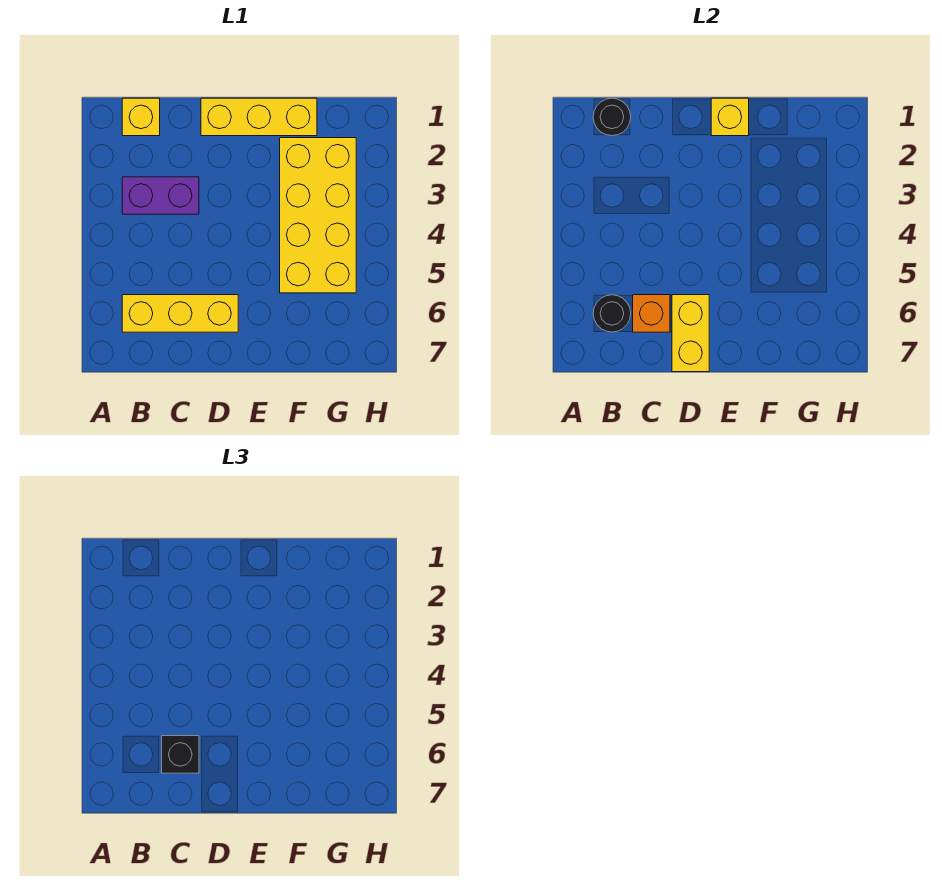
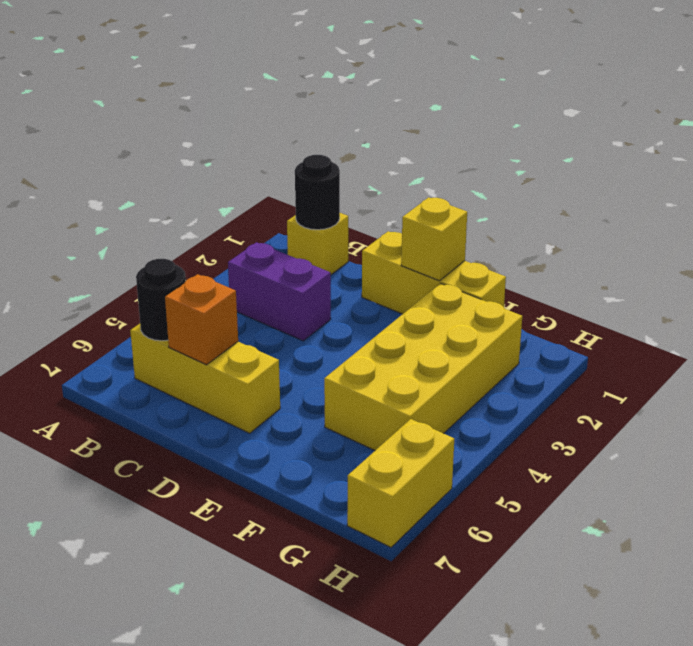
black 1x1 brick [162,736,199,773] -> none
yellow 1x2 brick [672,295,709,372] -> yellow 1x2 brick moved to [347,419,454,547]

